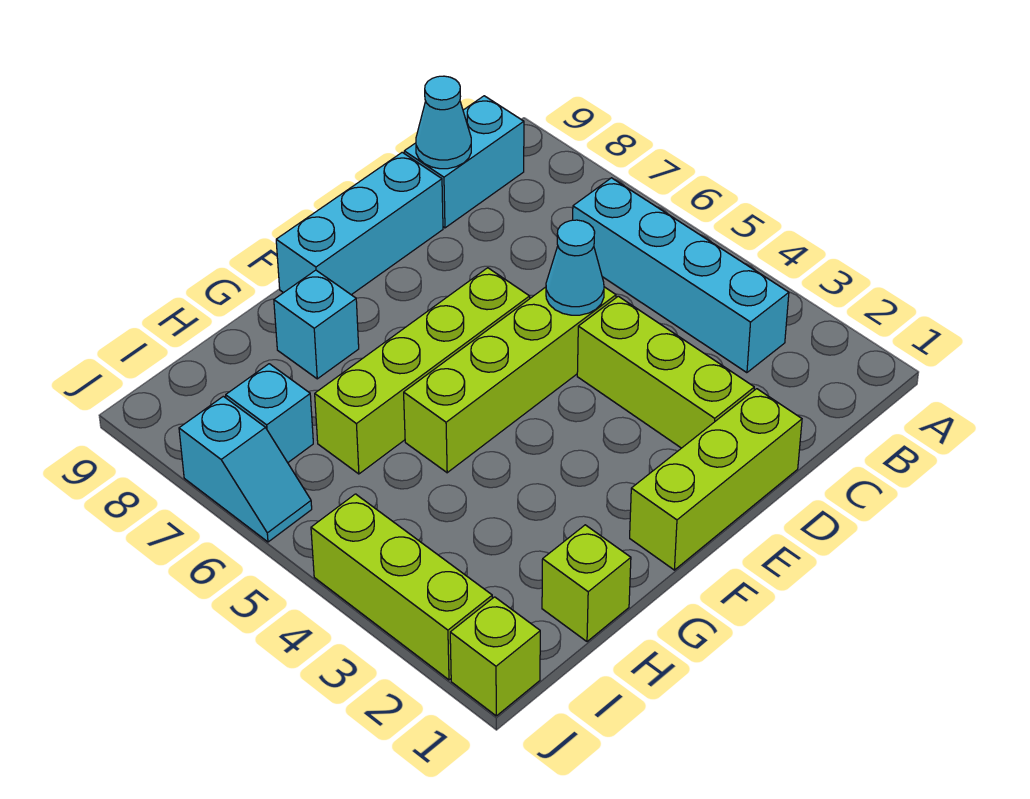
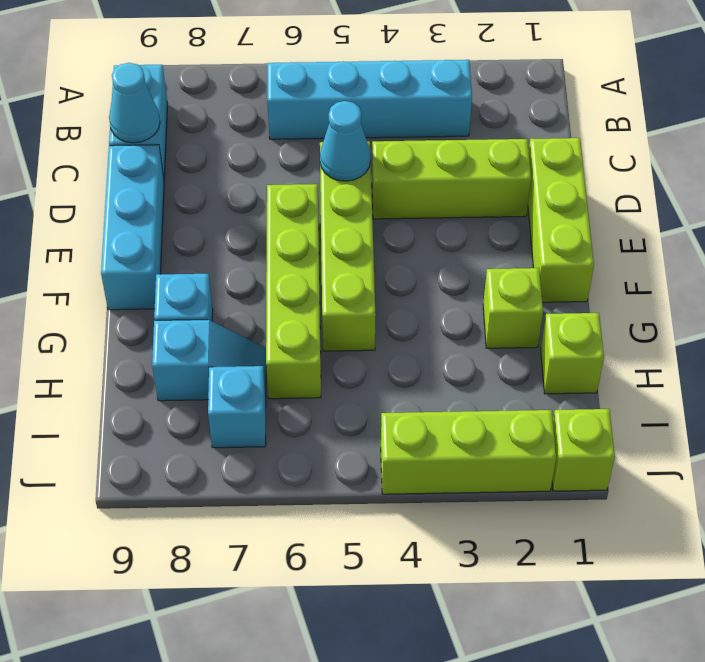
none -> lime 1x1 brick [483,268,543,348]
cyan 1x2 slope [179,396,312,542] -> cyan 1x2 slope moved to [152,320,266,401]

